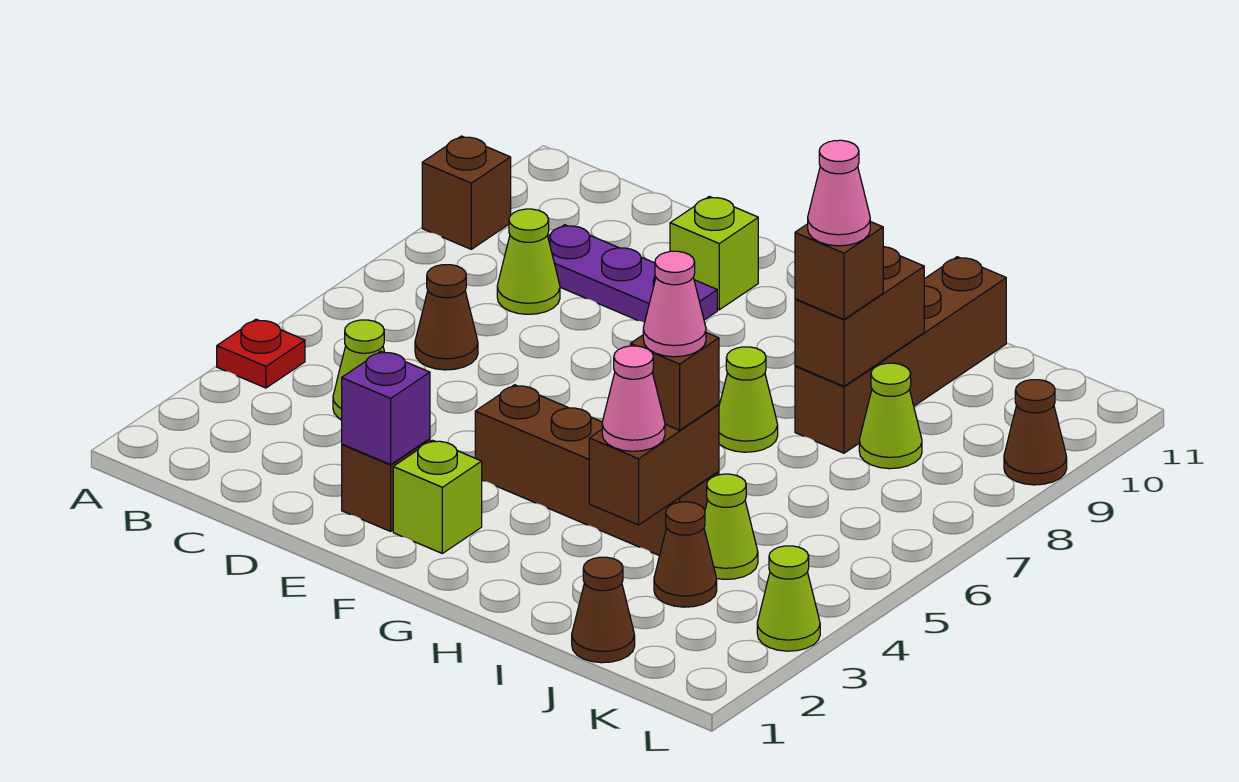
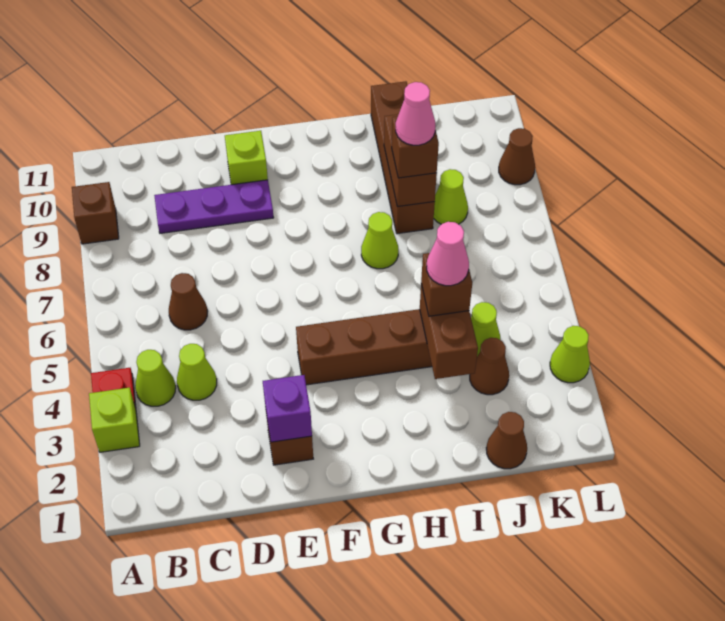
lime 1x1 cone [497,209,560,314] -> lime 1x1 cone moved to [135,350,176,406]
lime 1x1 brick [393,440,482,553] -> lime 1x1 brick moved to [89,388,140,452]
pink 1x1 cone [602,346,665,451] -> none

